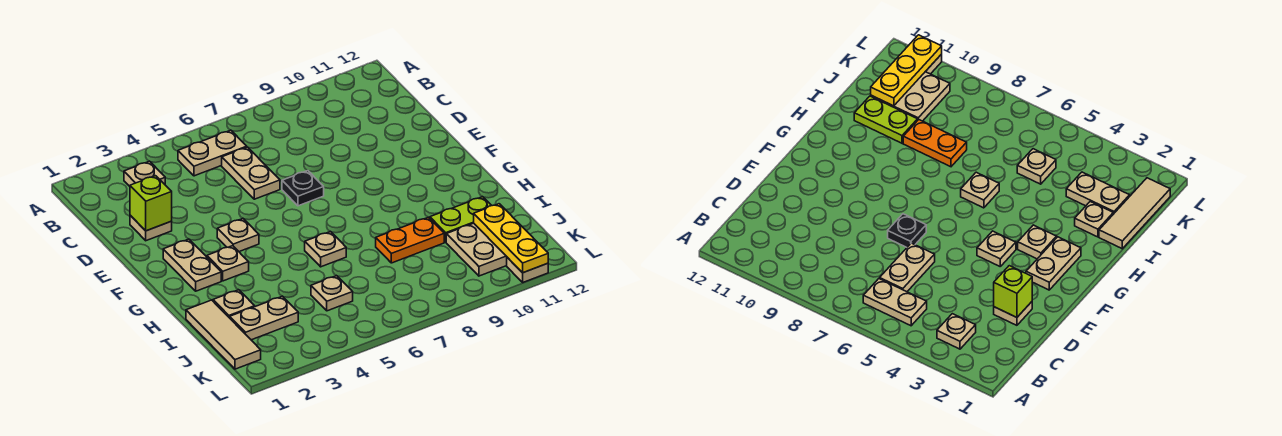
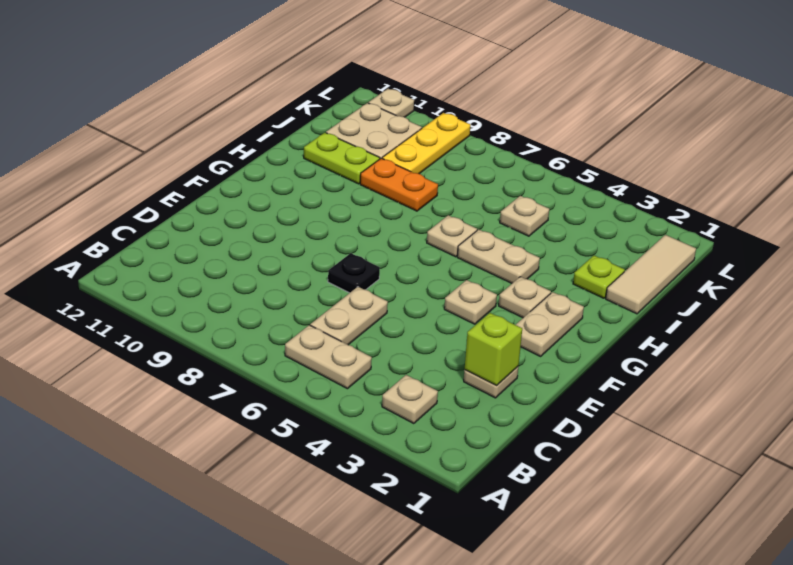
tan 1x1 plate [213,290,255,318] -> lime 1x1 plate [573,256,625,298]
tan 1x2 plate [230,296,298,340] -> tan 1x2 plate moved to [457,229,540,283]
yellow 1x3 plate [474,204,548,273] -> yellow 1x3 plate moved to [382,113,470,174]

